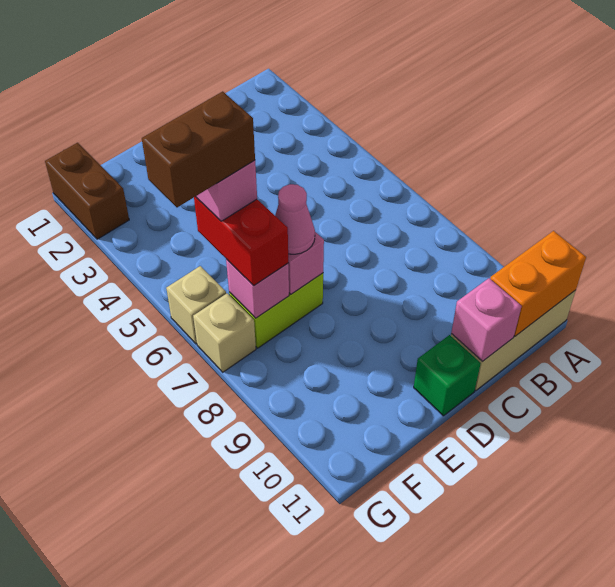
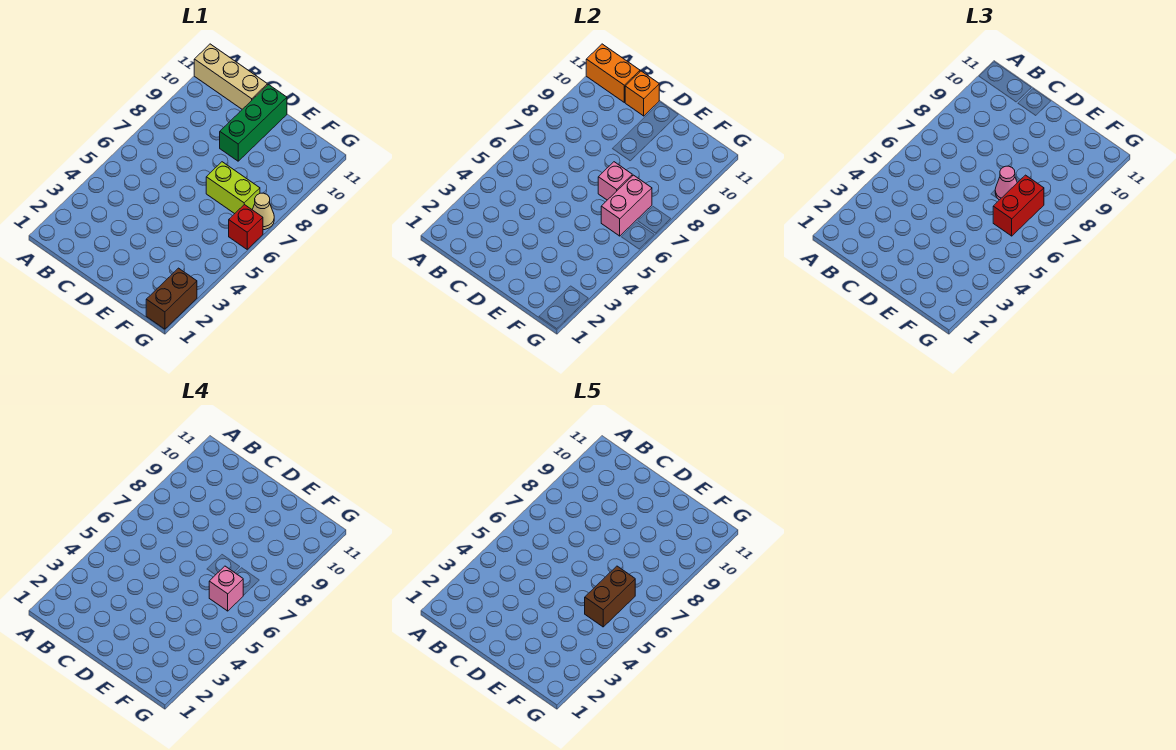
pink 1x1 brick [451,278,522,362] -> orange 1x1 brick [625,71,659,116]
green 1x1 brick [414,335,481,416] -> green 1x3 brick [220,85,287,161]
brown 1x2 brick [142,91,255,207] -> brown 1x2 brick turned to [585,566,635,627]
pink 1x1 brick [226,259,289,318] -> pink 1x2 brick [601,175,652,236]
tan 1x1 brick [166,266,226,344] -> red 1x1 brick [229,204,263,249]
tan 1x1 brick [193,293,256,372] -> tan 1x1 cone [252,193,274,230]

